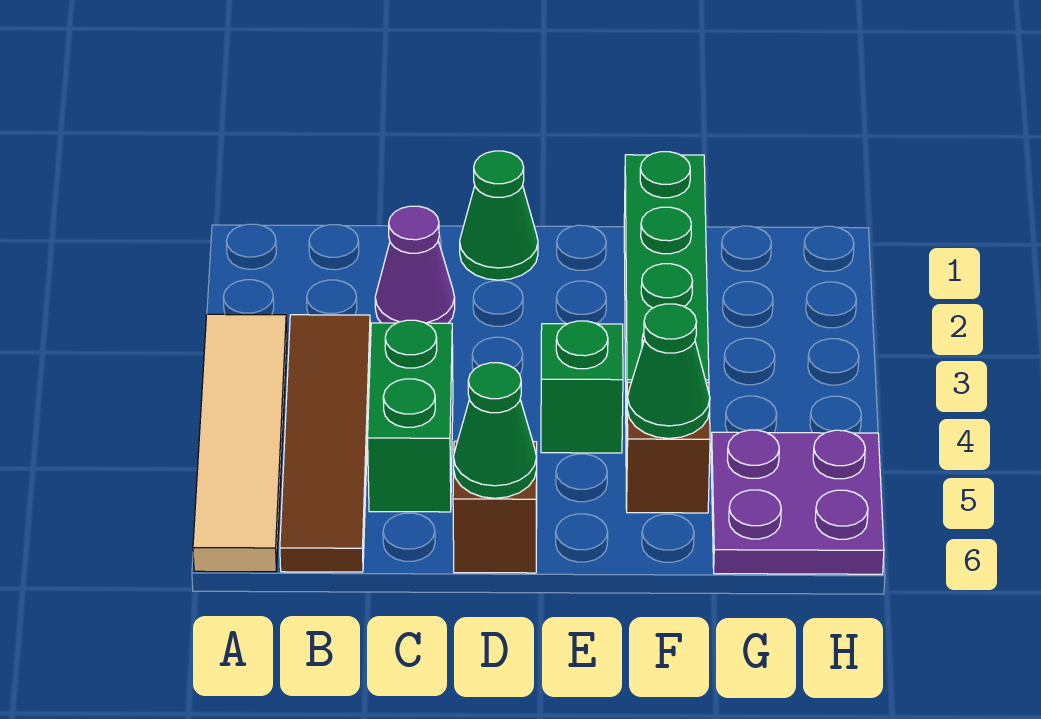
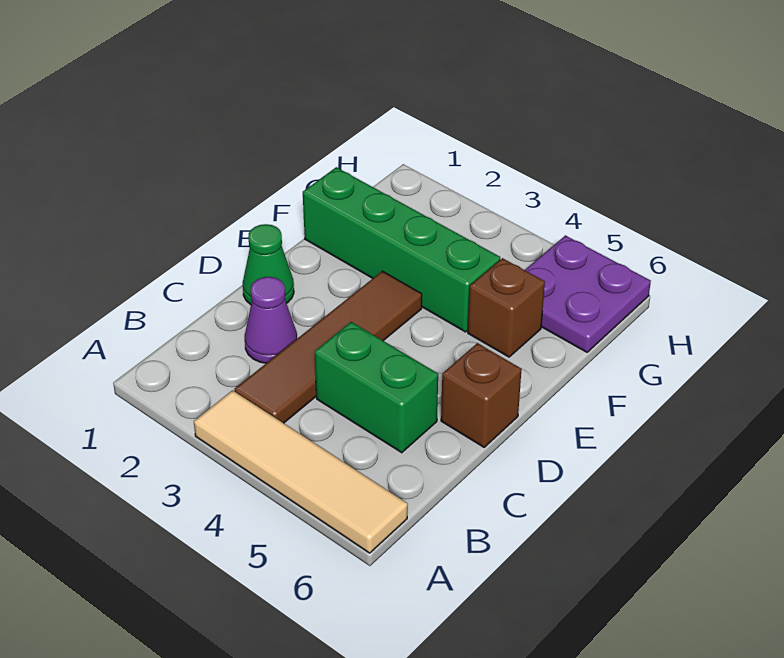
brown 1x4 tile [280,315,371,572] -> brown 1x4 tile turned to [234,271,422,423]
green 1x1 cone [454,363,537,498] -> none
green 1x1 brick [541,321,623,453] -> none
green 1x1 cone [627,304,710,438] -> none

